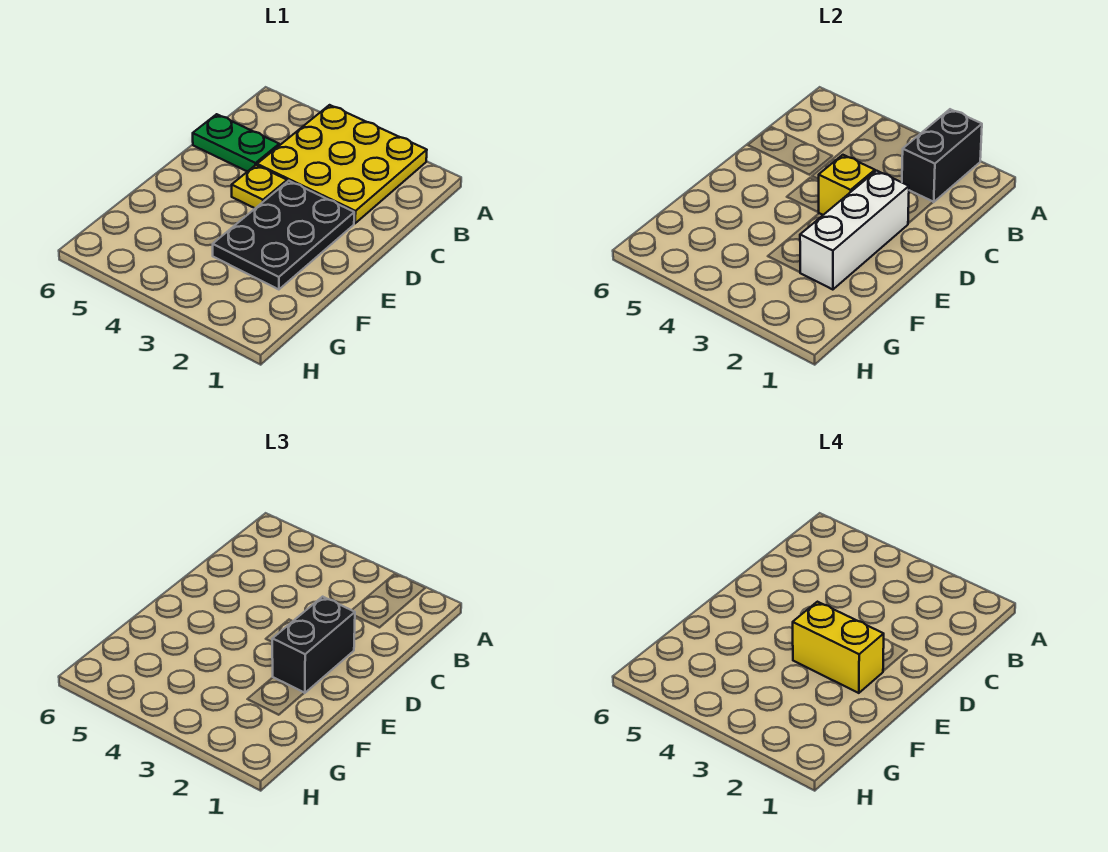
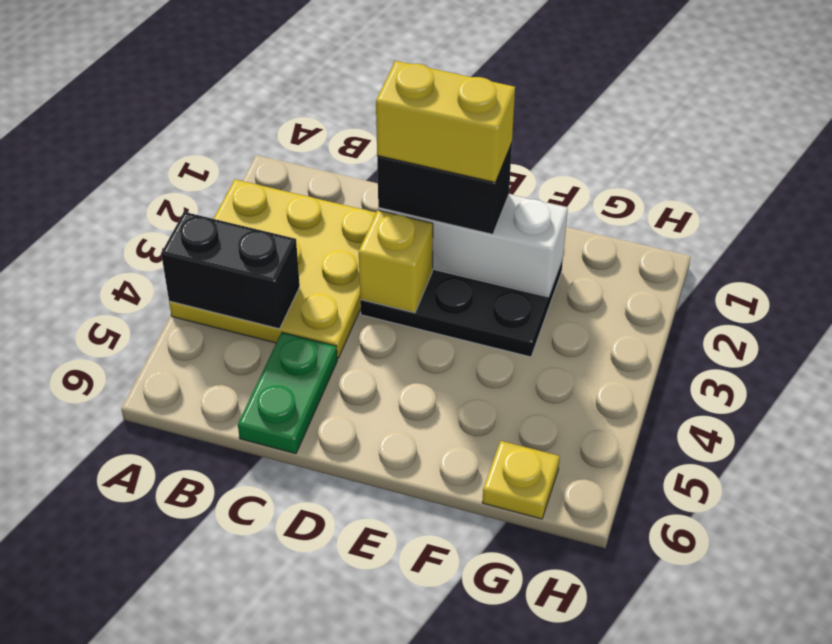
black 1x2 brick [902,109,982,202] -> black 1x2 brick moved to [161,212,300,329]
yellow 1x1 plate [232,165,287,208] -> yellow 1x1 plate moved to [482,441,560,519]
yellow 1x2 brick [793,602,884,693] -> yellow 1x2 brick turned to [376,61,515,182]

